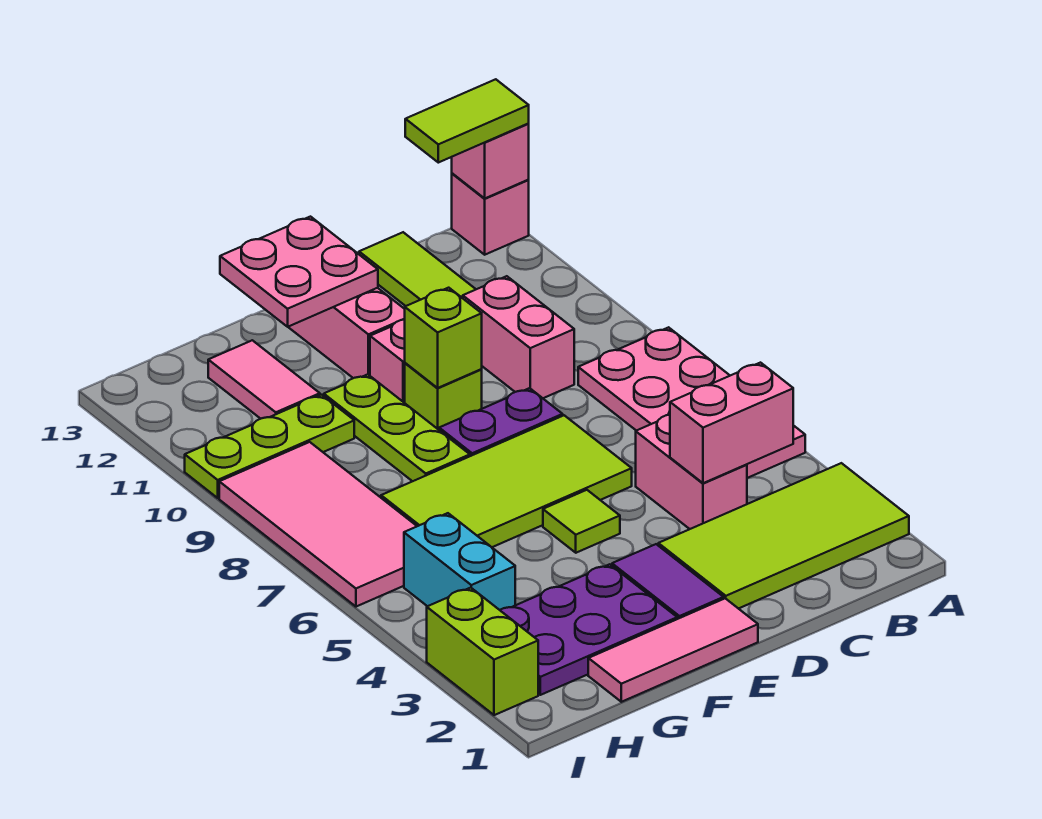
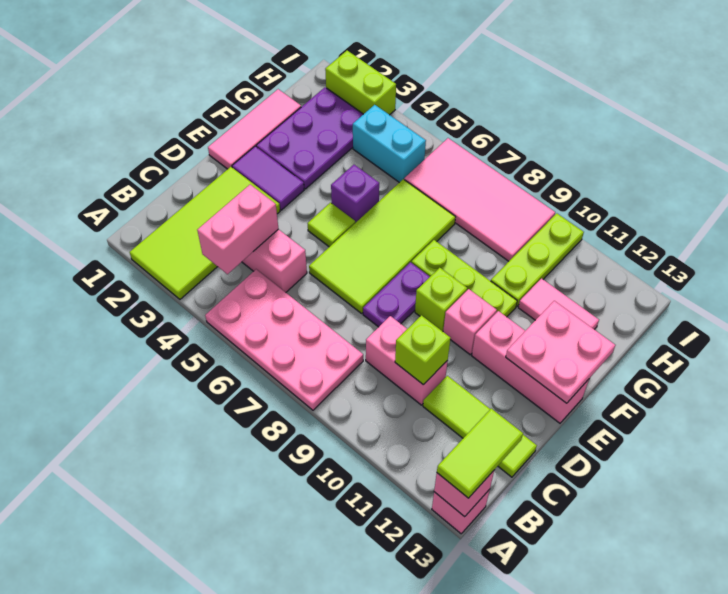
lime 1x1 brick [405,288,482,388] -> lime 1x1 brick moved to [395,315,450,385]
none -> purple 1x1 brick [331,165,379,223]

